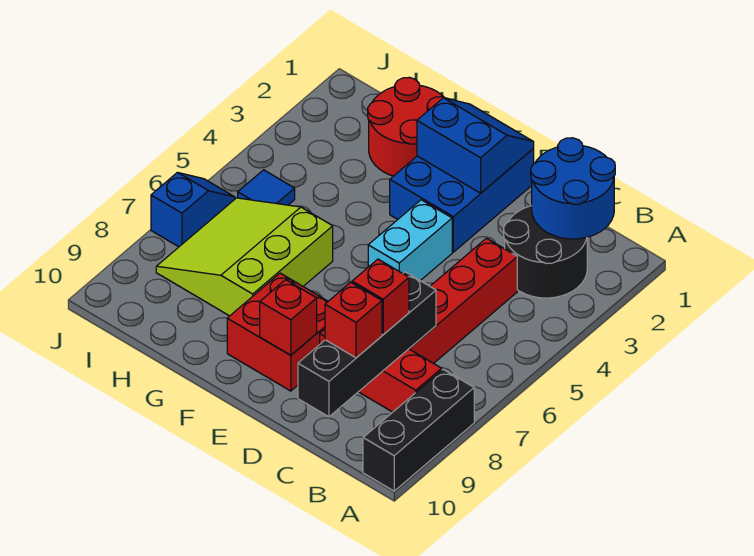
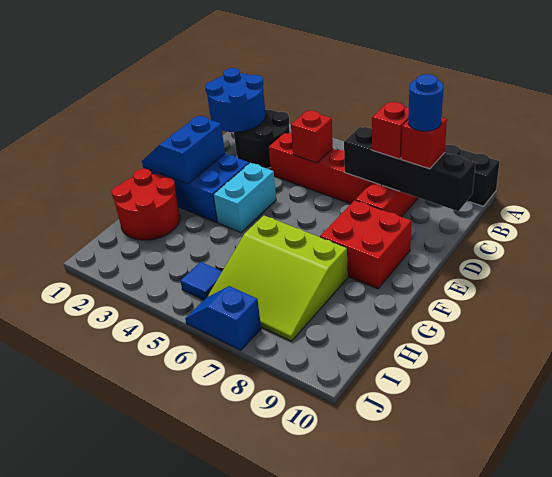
none -> blue 1x1 round brick [408,74,443,131]
cyan 1x2 brick [368,200,452,281] -> cyan 1x2 brick turned to [214,163,276,233]
red 1x1 brick [260,280,317,355] -> red 1x1 brick moved to [291,111,333,163]

